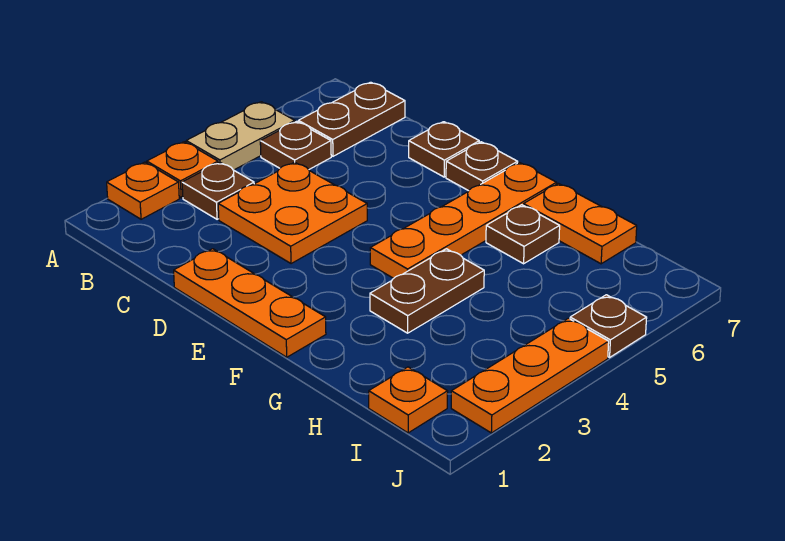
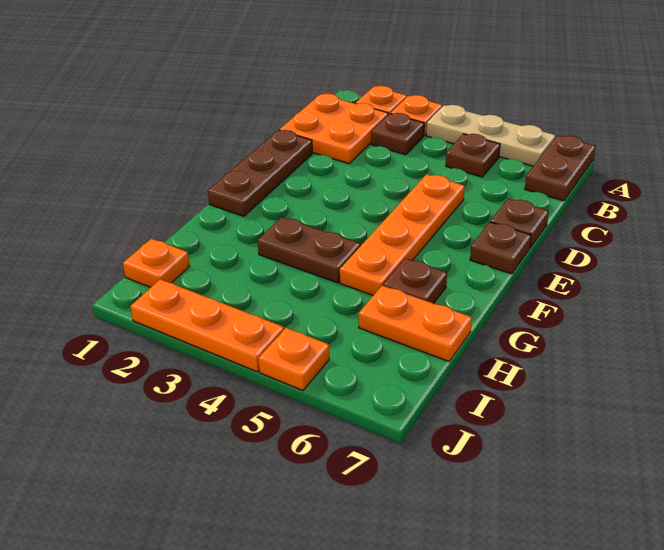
tan 1x2 plate [186,102,295,170] -> tan 1x3 plate [426,105,556,166]
brown 1x2 plate [298,82,405,156] -> brown 1x2 plate turned to [525,136,596,201]
orange 2x2 plate [218,162,367,264] -> orange 2x2 plate moved to [280,94,388,164]
orange 1x3 plate [174,249,326,357] -> brown 1x3 plate [208,130,312,216]
orange 1x4 plate [370,162,556,278] -> orange 1x4 plate turned to [340,174,465,295]
orange 1x2 plate [524,183,637,264] -> orange 1x2 plate turned to [359,286,472,361]
brown 1x1 plate [570,295,647,357] -> orange 1x1 plate [258,328,329,391]

